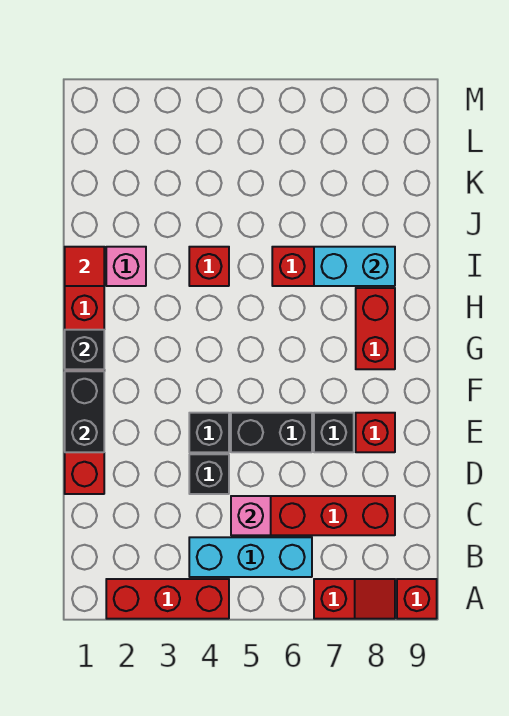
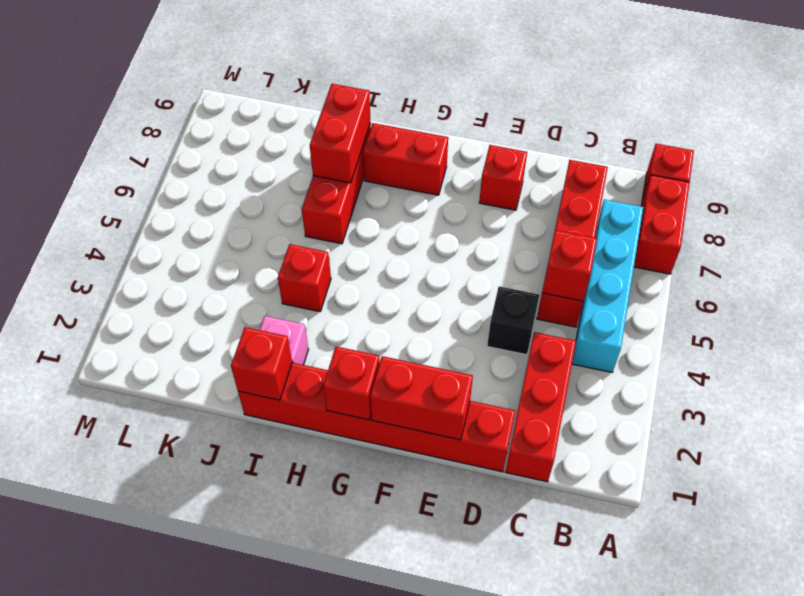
red 1x3 brick [106,579,229,619] -> red 1x3 brick moved to [505,332,576,482]
red 1x2 slope [314,579,395,619] -> red 1x2 brick [634,175,690,274]
cyan 1x3 brick [189,537,312,577] -> cyan 1x4 brick [572,200,643,372]
pink 1x1 brick [231,496,271,535] -> red 1x1 brick [542,230,597,301]
black 1x2 brick [65,371,104,452] -> red 1x2 brick [370,356,473,440]
black 1x1 brick [189,413,229,452] -> none
black 1x2 brick [231,413,312,452] -> none
black 1x1 brick [314,413,354,452] -> none
black 1x1 brick [65,330,104,369] -> red 1x1 brick [323,346,380,420]
red 1x1 tile [65,247,104,286] -> red 1x1 brick [231,327,292,400]
cyan 1x2 brick [314,247,395,286] -> red 1x2 brick [310,84,371,183]

